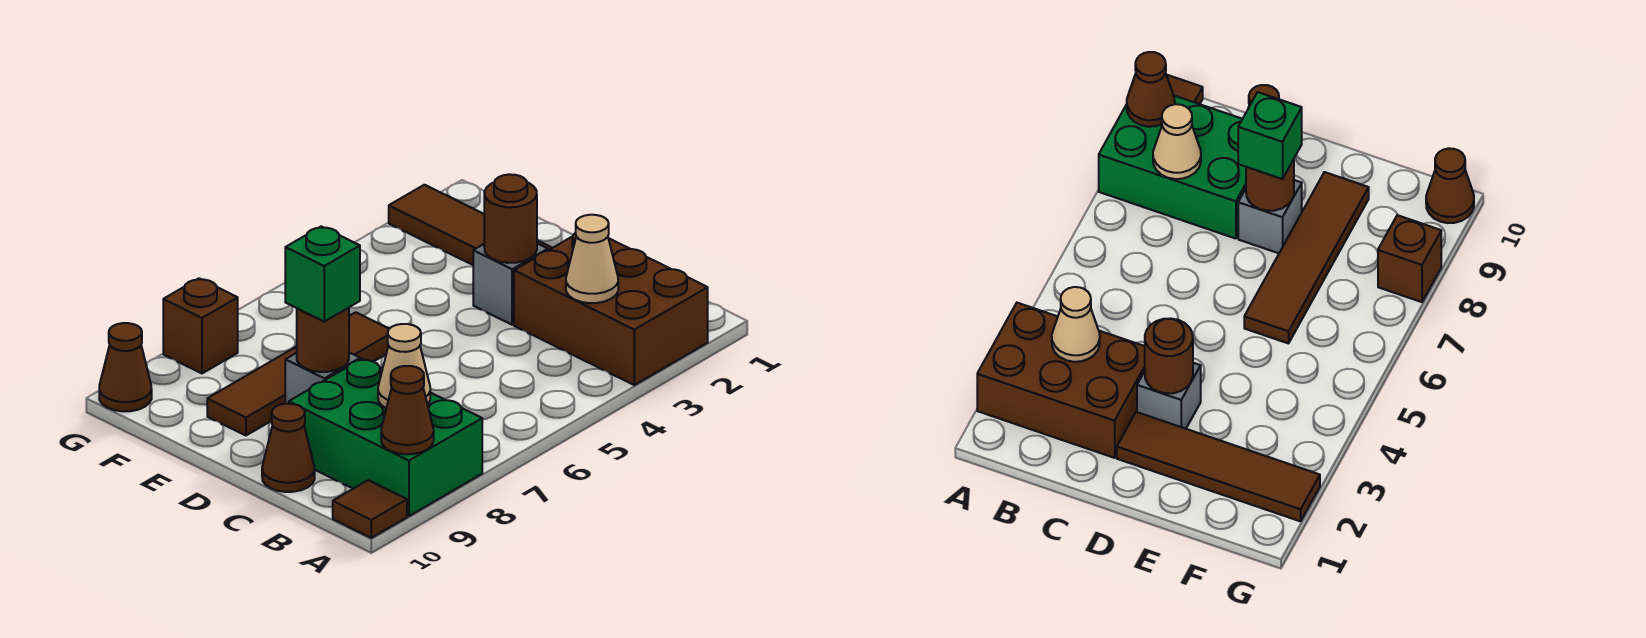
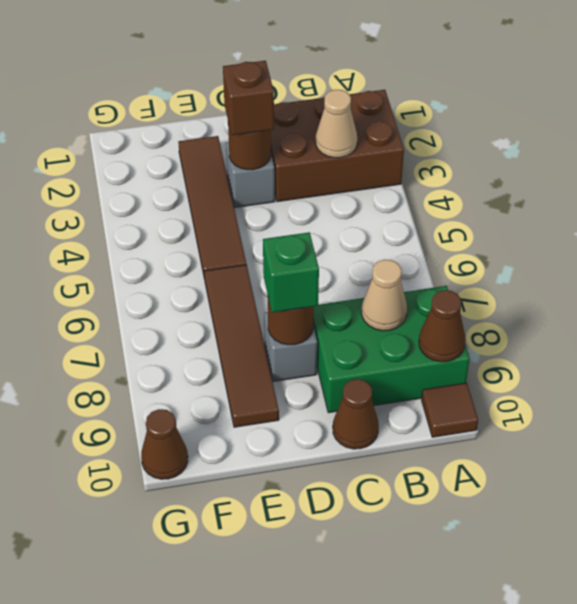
brown 1x4 tile [389,185,552,265] -> brown 1x4 tile turned to [178,136,246,278]
brown 1x1 brick [163,278,238,373] -> brown 1x1 brick moved to [223,61,274,135]

